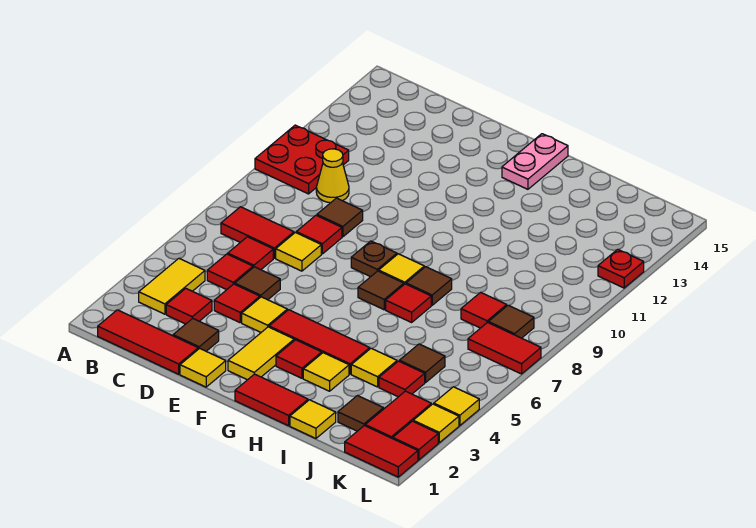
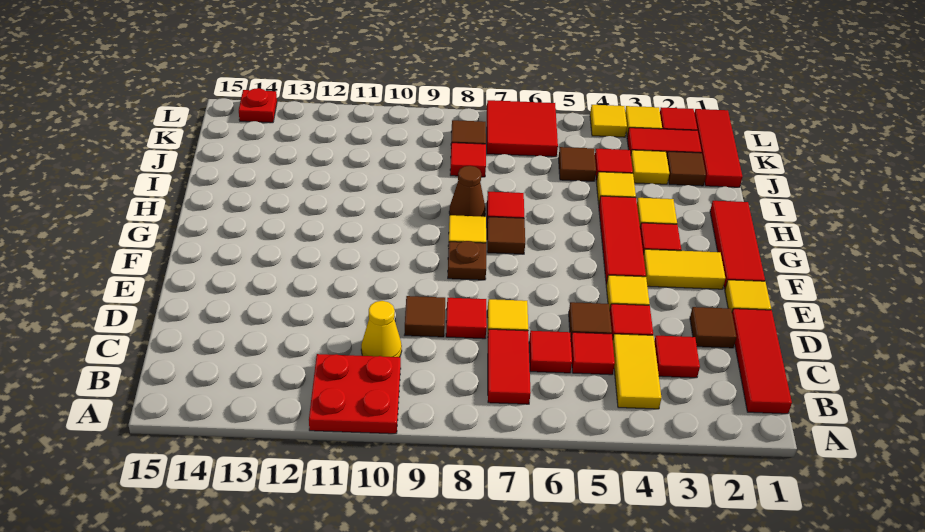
yellow 1x2 tile [139,259,205,314] -> yellow 1x2 tile turned to [613,334,661,409]
red 1x2 tile [235,374,308,426] -> red 1x3 tile [710,201,765,289]
pink 1x2 plate [502,134,568,189] -> none
brown 1x1 tile [406,267,452,305] -> brown 1x1 cone [449,166,486,217]
yellow 1x1 tile [290,400,336,438] -> yellow 1x1 tile moved to [631,150,669,184]
red 1x2 tile [345,426,418,477] -> red 1x3 tile [694,109,742,187]
red 1x2 tile [468,322,541,374] -> red 2x2 tile [487,100,558,157]
red 1x1 plate [598,249,644,288] -> red 1x1 plate moved to [239,88,277,123]

